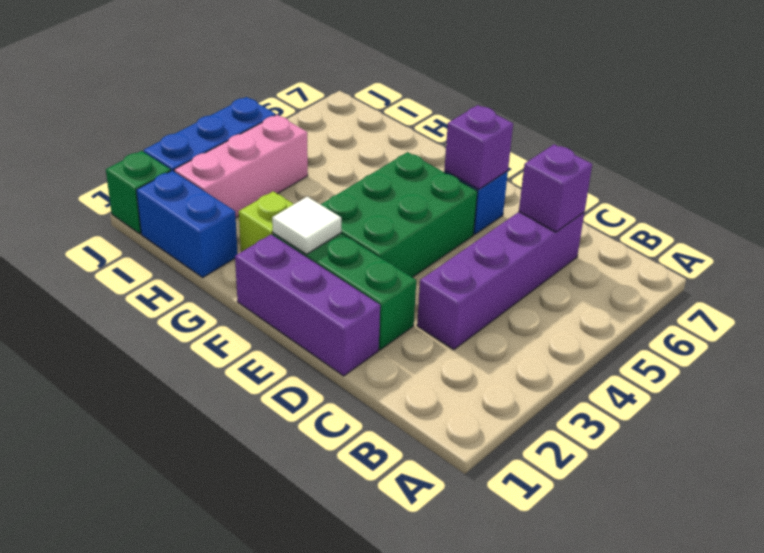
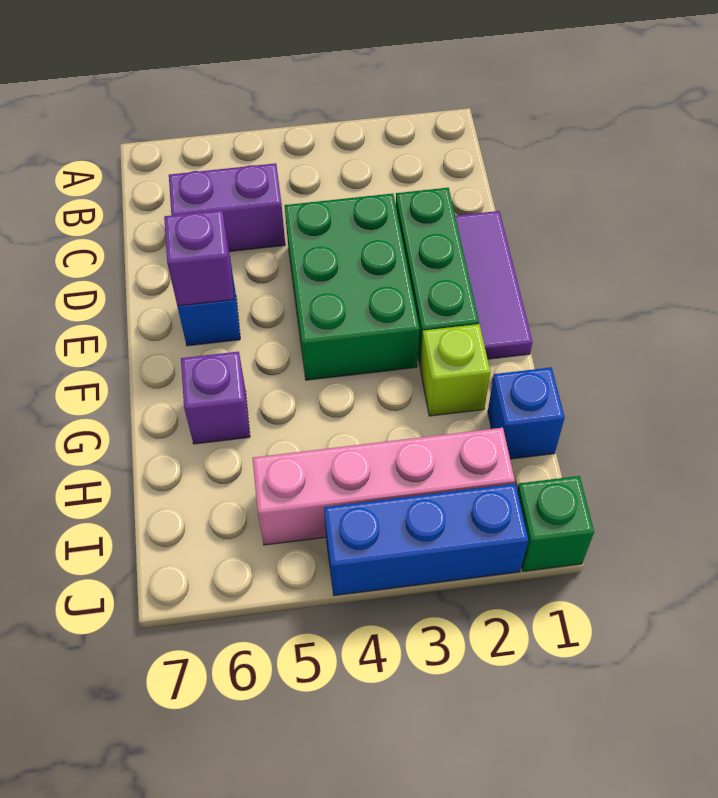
purple 1x4 brick [417,212,584,350] -> purple 1x2 brick [169,163,285,252]
purple 1x1 brick [519,144,592,232] -> purple 1x1 brick moved to [181,352,250,444]
purple 1x3 brick [235,235,380,376] -> purple 1x3 tile [455,211,532,359]
green 2x3 brick [321,152,477,277] -> green 2x3 brick turned to [284,194,420,380]
white 1x1 tile [272,197,341,254] -> none
blue 1x2 brick [136,170,238,277] -> blue 1x1 brick [488,367,565,459]
pink 1x3 brick [174,115,308,217] -> pink 1x4 brick [252,428,515,545]

